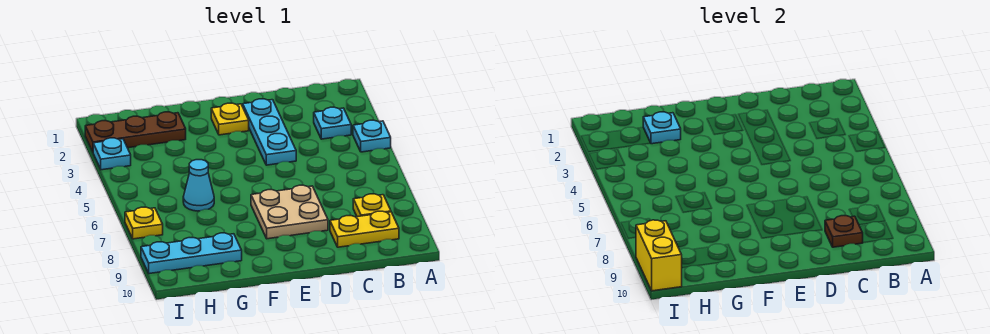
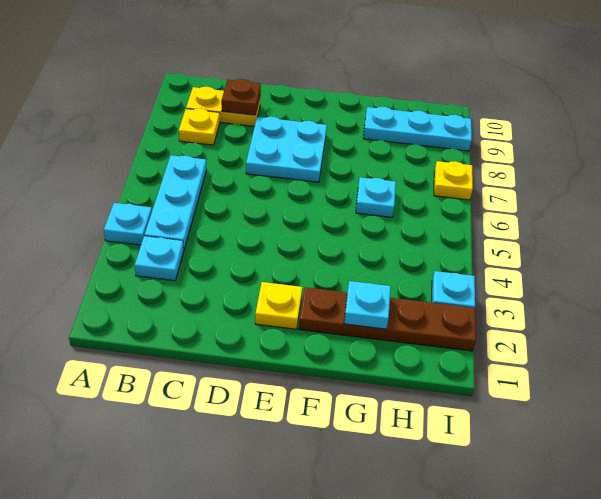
cyan 1x3 plate [243,99,296,165] -> cyan 1x3 plate moved to [145,155,207,249]
tan 2x2 plate [251,185,328,239] -> cyan 2x2 plate [246,117,327,182]
brown 1x3 plate [85,112,186,152] -> brown 1x4 plate [299,287,476,351]
cyan 1x1 cone [183,160,214,211] -> cyan 1x1 plate [356,177,396,217]
yellow 1x2 brick [636,220,682,291] -> none

